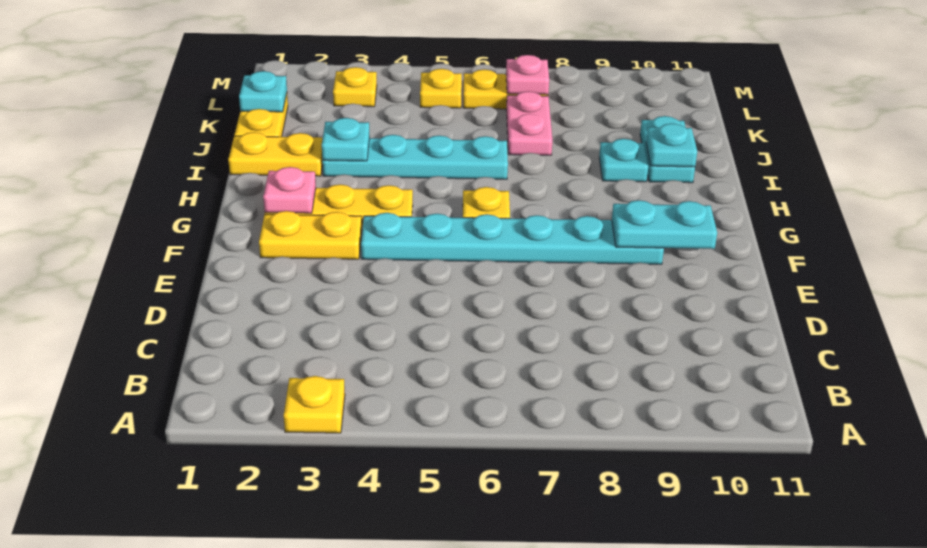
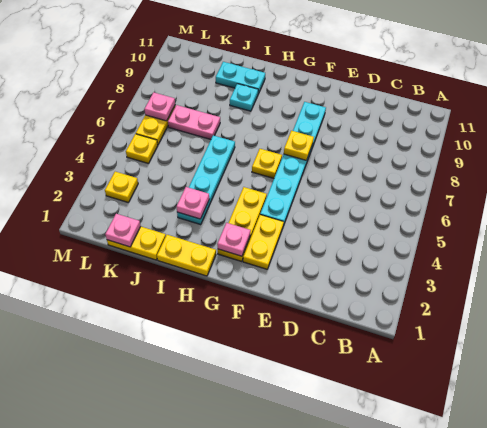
yellow 1x1 plate [284,376,345,433] -> yellow 1x1 plate moved to [284,131,314,160]
cyan 1x2 plate [612,200,717,249] -> none
yellow 1x2 plate [228,132,323,176] -> yellow 1x2 plate turned to [157,235,216,276]
cyan 1x1 plate [322,118,370,161] -> pink 1x1 plate [177,187,209,219]
cyan 1x1 plate [646,124,697,167] -> none
cyan 1x1 plate [239,71,287,112] -> pink 1x1 plate [105,214,141,247]

